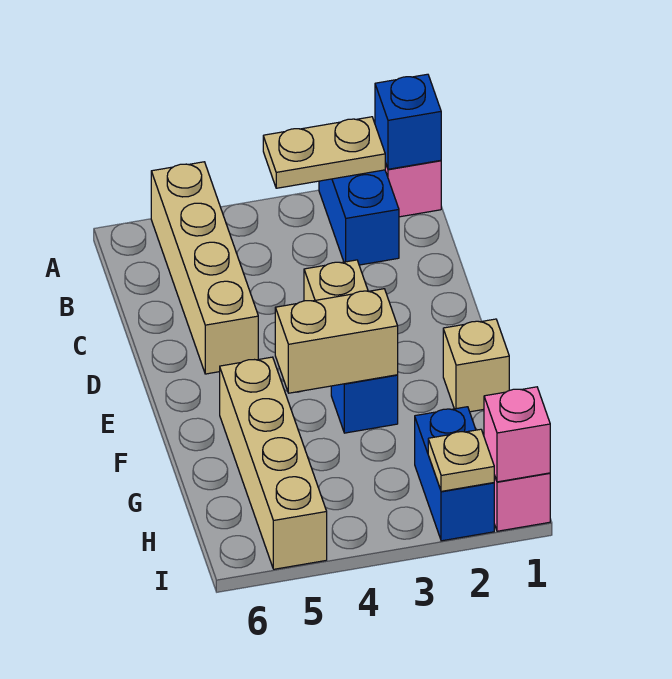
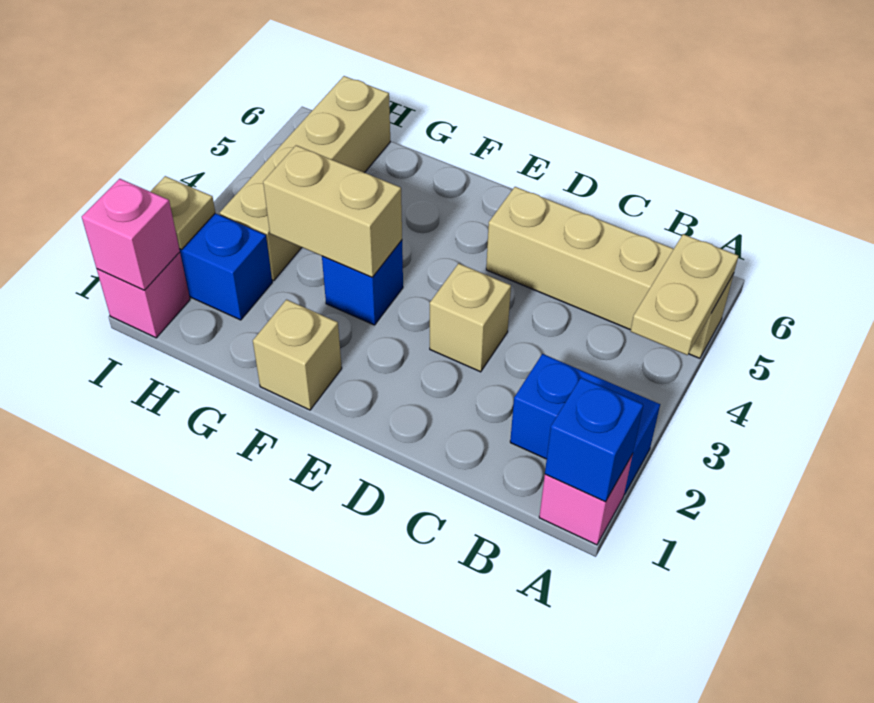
tan 1x2 plate [263,117,385,188] -> tan 1x2 plate moved to [631,234,738,355]
tan 1x2 brick [275,289,398,393] -> tan 1x2 brick turned to [263,145,402,277]
tan 1x4 brick [220,357,327,569] -> tan 1x4 brick turned to [220,76,390,281]

